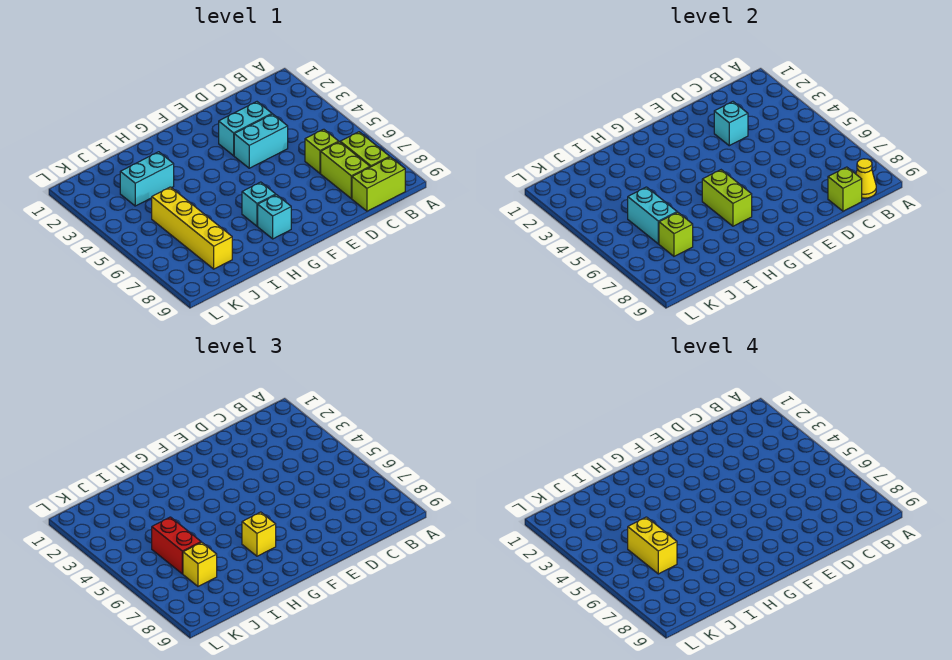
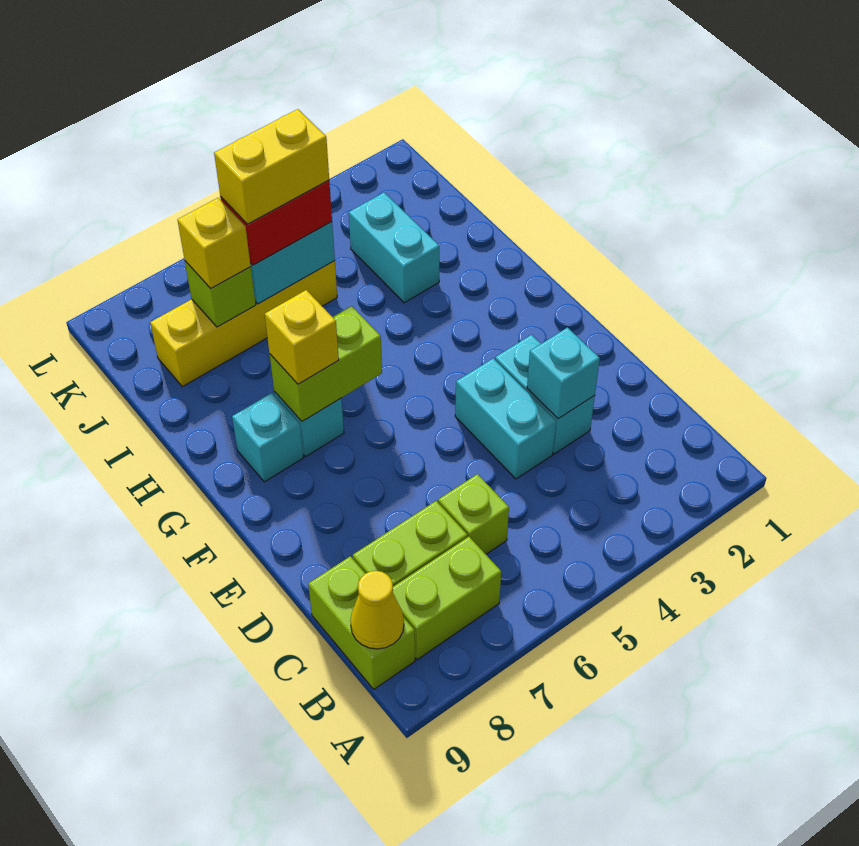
lime 1x1 brick [828,167,862,211] -> none

